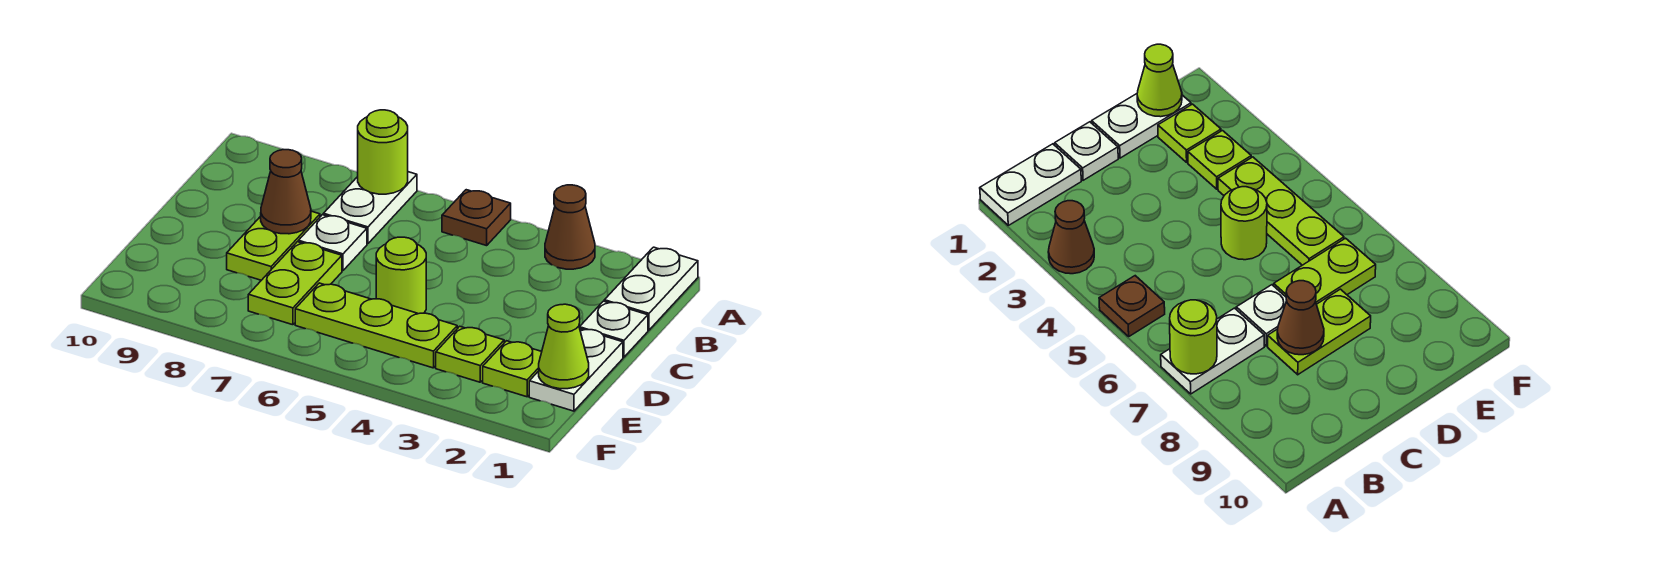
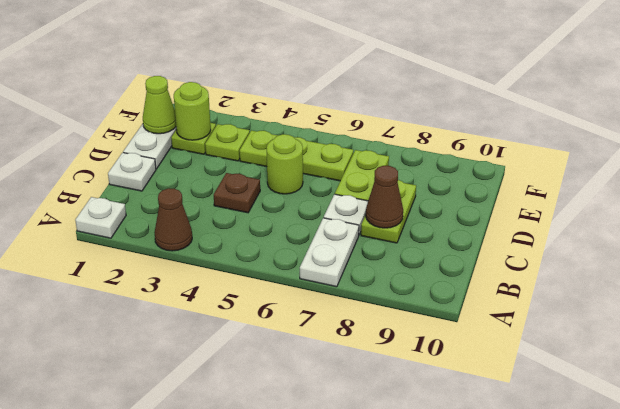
white 1x2 plate [604,247,698,330] -> white 1x1 plate [75,197,126,238]
brown 1x1 plate [442,190,511,246] -> brown 1x1 plate moved to [214,173,260,213]
lime 1x1 round brick [358,110,408,194] -> lime 1x1 round brick moved to [174,82,211,140]

